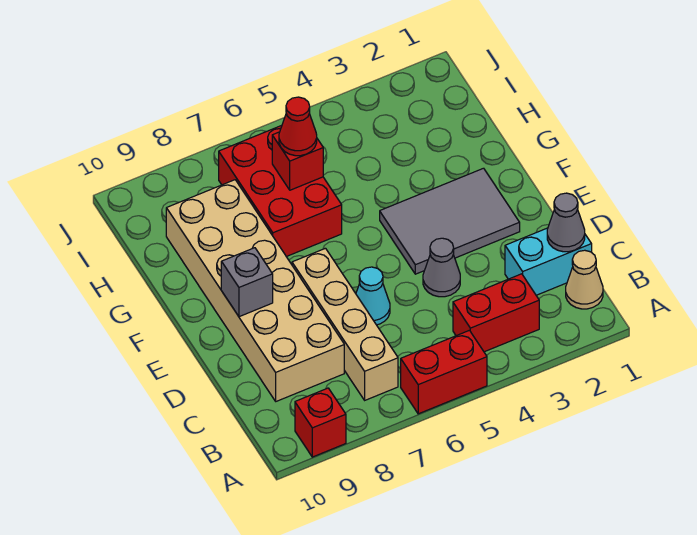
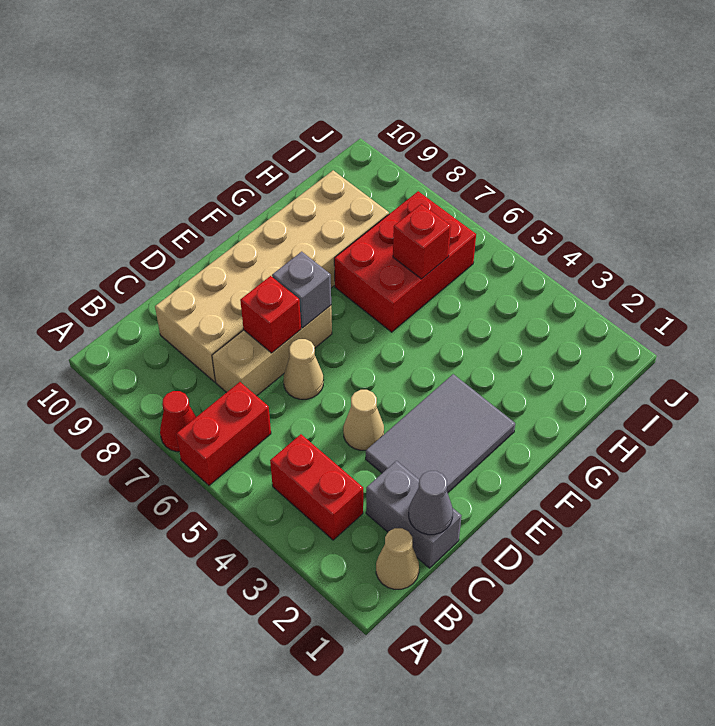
red 1x2 brick [401,330,487,414] -> red 1x2 brick turned to [176,382,271,486]
red 1x1 brick [295,388,346,457] -> red 1x1 brick moved to [240,276,301,353]
tan 1x4 brick [292,248,398,400] -> tan 1x3 brick [212,306,332,396]
cyan 1x2 brick [505,228,592,295] -> grey 1x2 brick [366,461,462,568]
grey 1x1 cone [423,238,460,297] -> tan 1x1 cone [343,390,384,450]
cyan 1x1 cone [356,267,390,325] -> tan 1x1 cone [284,339,323,399]
grey 2x3 tile [380,168,520,274] -> grey 2x3 tile turned to [366,374,515,493]
grey 1x1 brick [221,248,273,317] -> grey 1x1 brick moved to [272,252,331,328]
red 1x1 cone [279,97,317,156] -> red 1x1 cone moved to [160,391,196,452]

